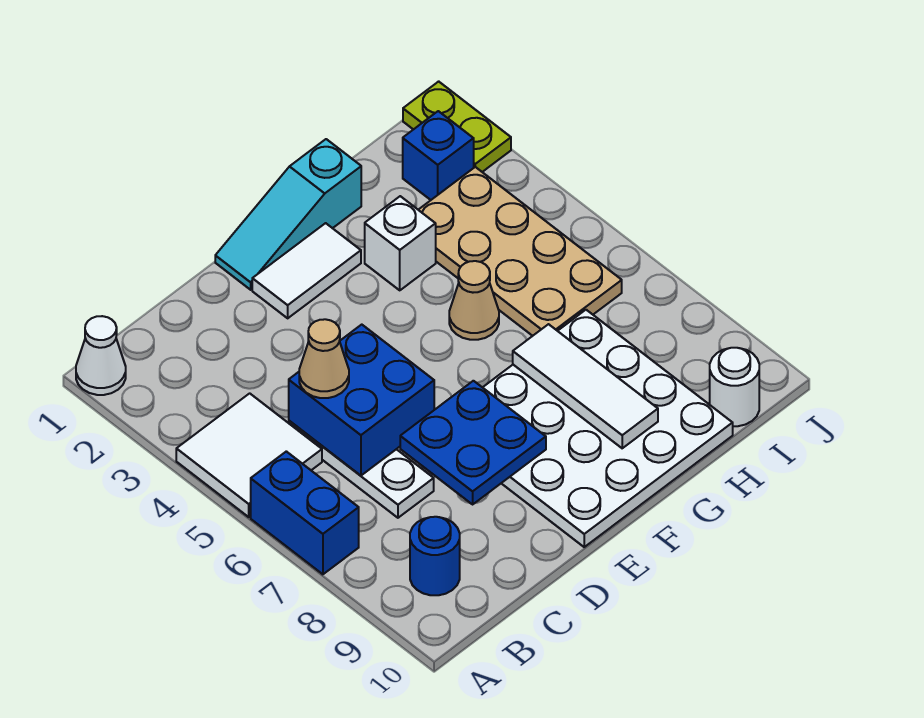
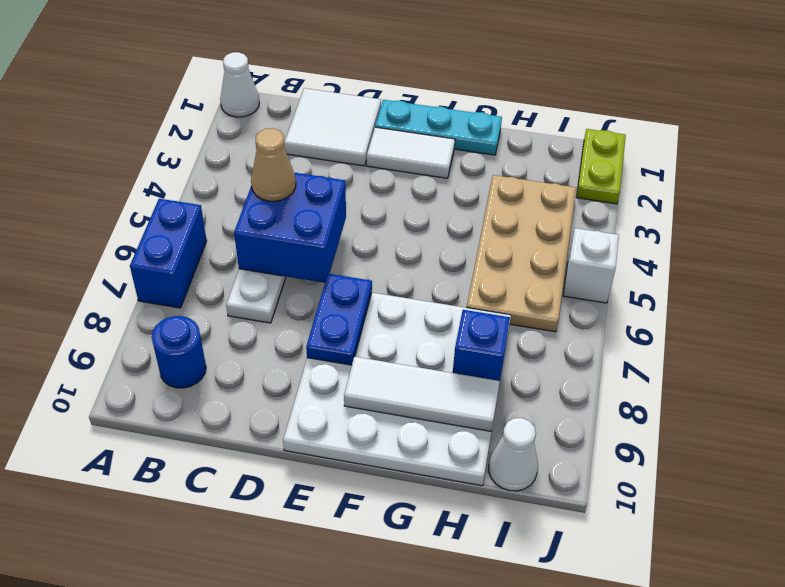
white 2x2 tile [176,393,322,517] -> white 2x2 tile moved to [284,88,381,166]
blue 2x2 plate [400,381,546,504] -> blue 1x2 plate [306,274,372,365]
cyan 1x3 slope [215,139,361,290] -> cyan 1x3 plate [375,100,502,155]
white 1x1 brick [365,196,436,290] -> white 1x1 brick moved to [563,228,619,303]
tan 1x1 cone [449,261,499,340] -> none
white 1x3 tile [513,324,658,448] -> white 1x3 tile turned to [344,357,500,432]
blue 1x1 brick [403,111,474,200] -> blue 1x1 brick moved to [453,310,510,381]
white 1x1 round brick [710,348,759,426] -> white 1x1 cone [489,418,538,491]

